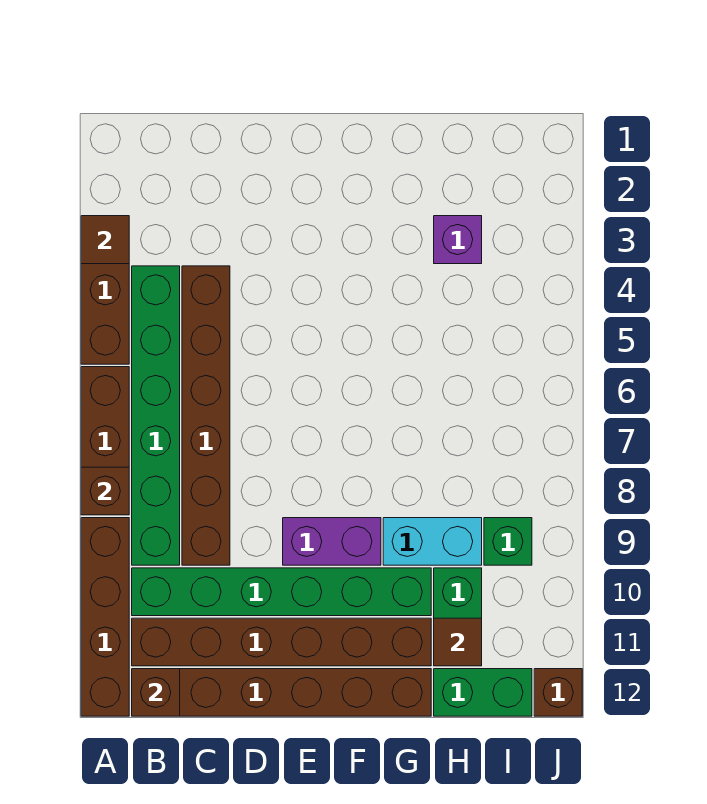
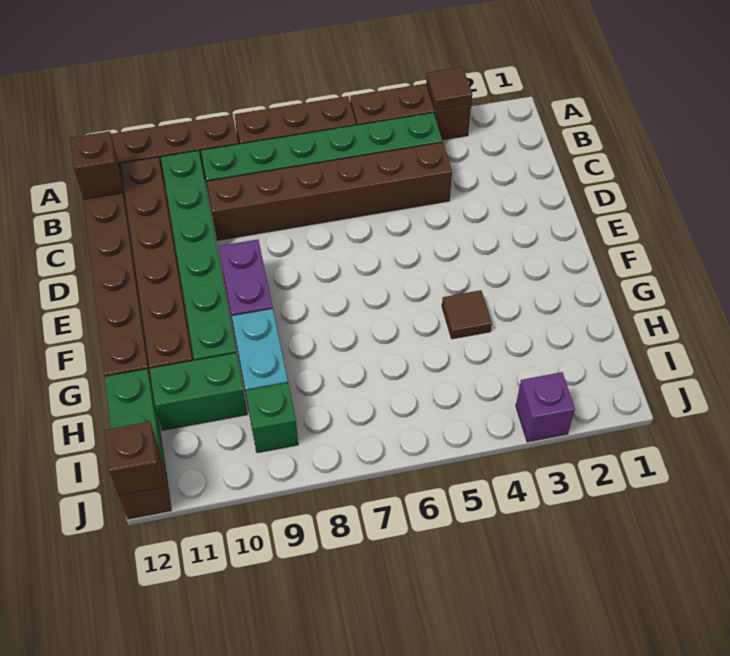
brown 1x1 brick [81,467,129,515] -> brown 1x1 brick moved to [104,422,164,496]
purple 1x1 brick [434,216,482,264] -> purple 1x1 brick moved to [516,372,575,442]
brown 1x1 tile [434,618,482,666] -> brown 1x1 tile moved to [442,290,492,339]

